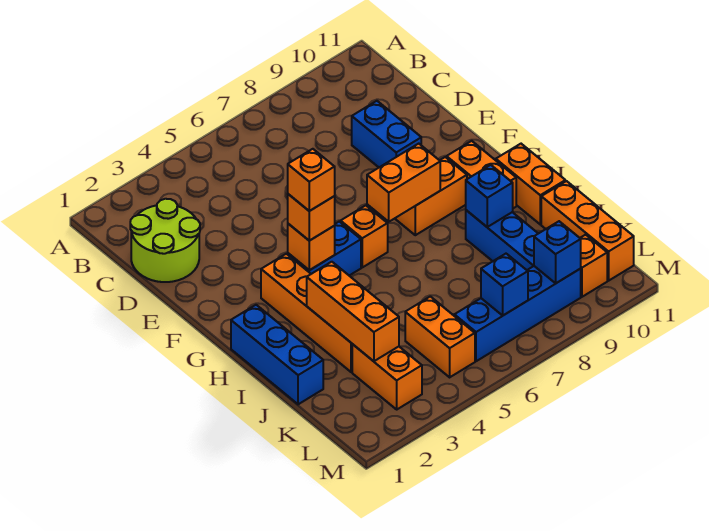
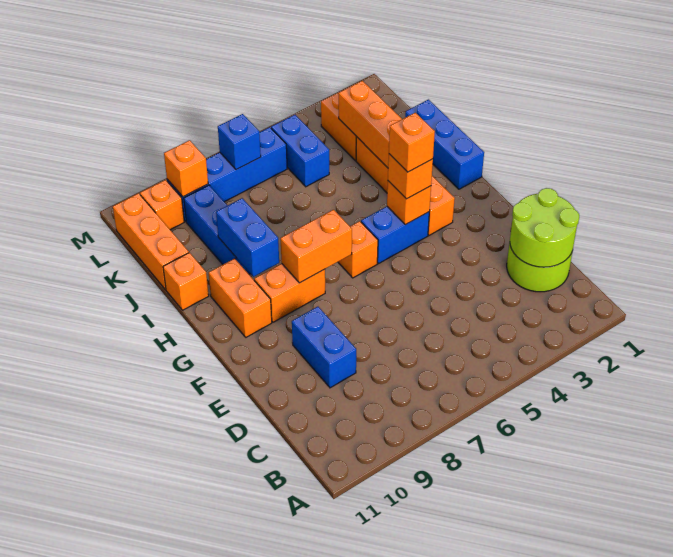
none -> lime 2x2 round brick [510,188,579,267]
orange 1x2 brick [496,144,565,224] -> orange 1x1 brick [163,253,209,310]
blue 1x1 brick [466,165,513,227] -> blue 1x2 brick [216,198,279,277]
orange 1x2 brick [405,297,475,377] -> blue 1x2 brick [271,115,329,187]
blue 1x1 brick [534,221,581,283] -> orange 1x1 brick [164,140,208,197]

